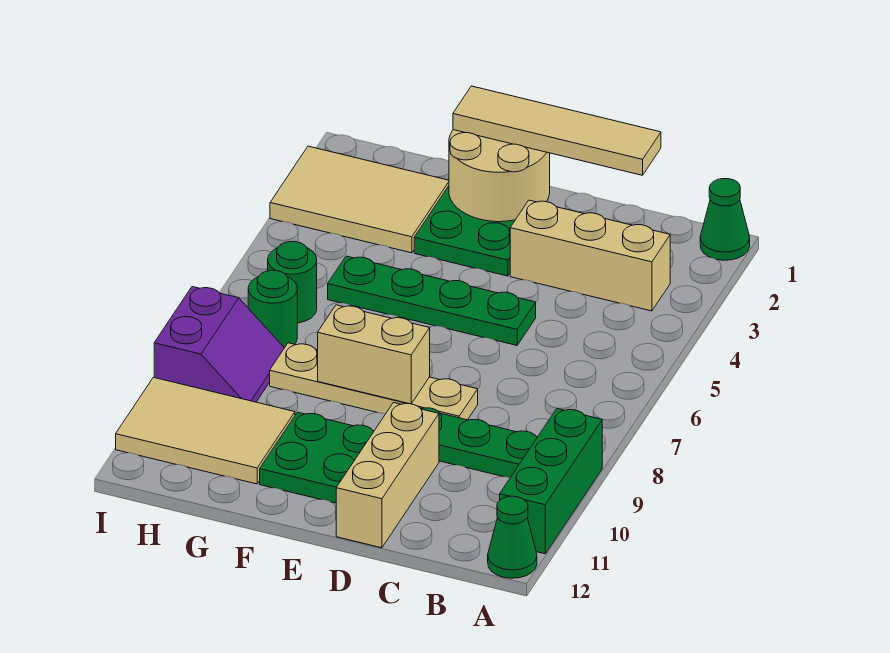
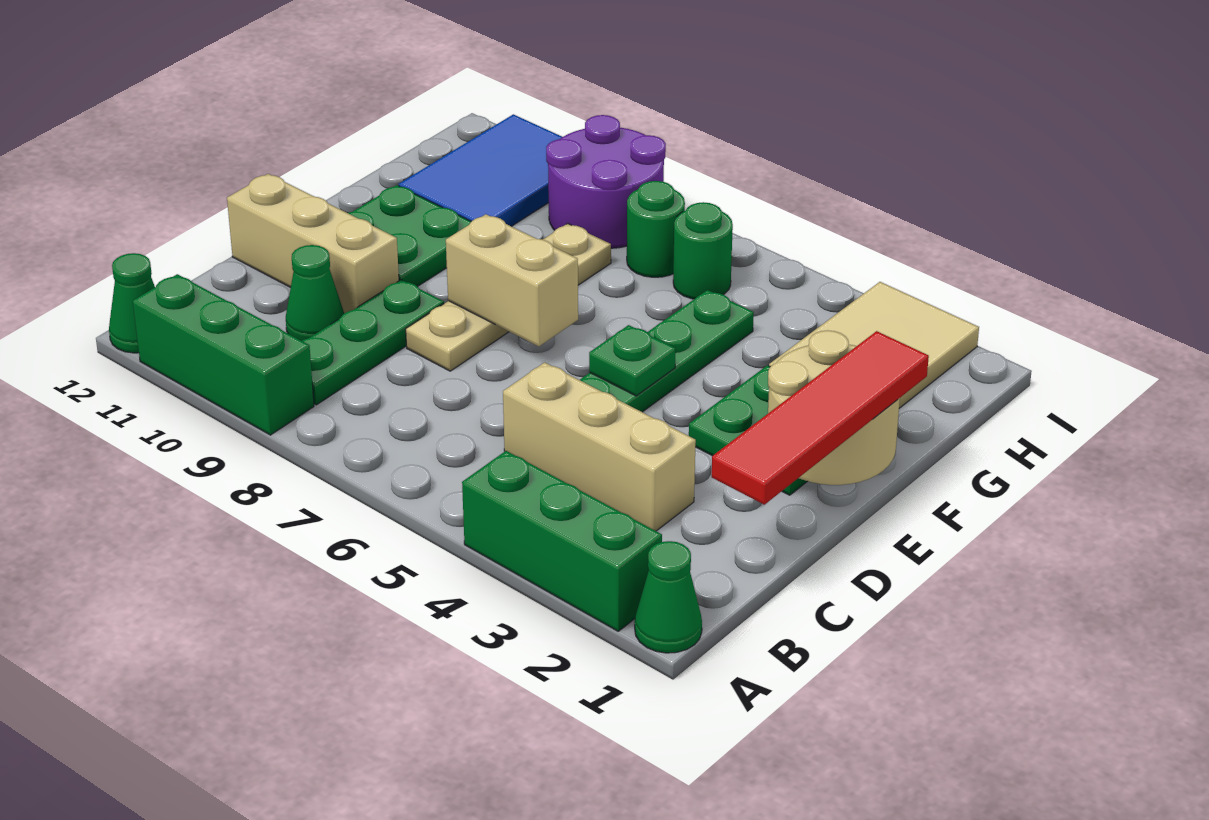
none -> green 1x3 brick [462,451,662,631]
tan 1x3 brick [510,200,670,311] -> tan 1x3 brick turned to [503,362,696,531]
tan 1x4 tile [453,86,661,175] -> red 1x4 tile [712,331,929,505]
none -> green 1x1 cone [286,245,344,341]
none -> green 1x1 plate [589,325,676,396]
tan 1x2 brick [318,305,430,404] -> tan 1x2 brick turned to [446,214,578,346]
tan 2x3 tile [116,377,295,484] -> blue 2x3 tile [399,114,562,226]
purple 2x2 slope [154,287,284,402] -> purple 2x2 round brick [546,115,666,248]

